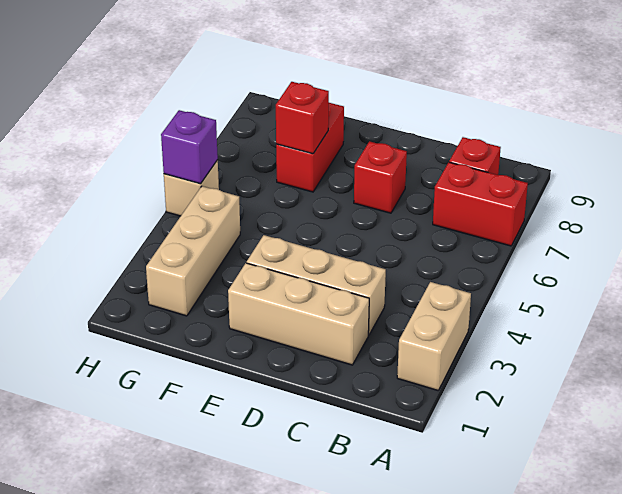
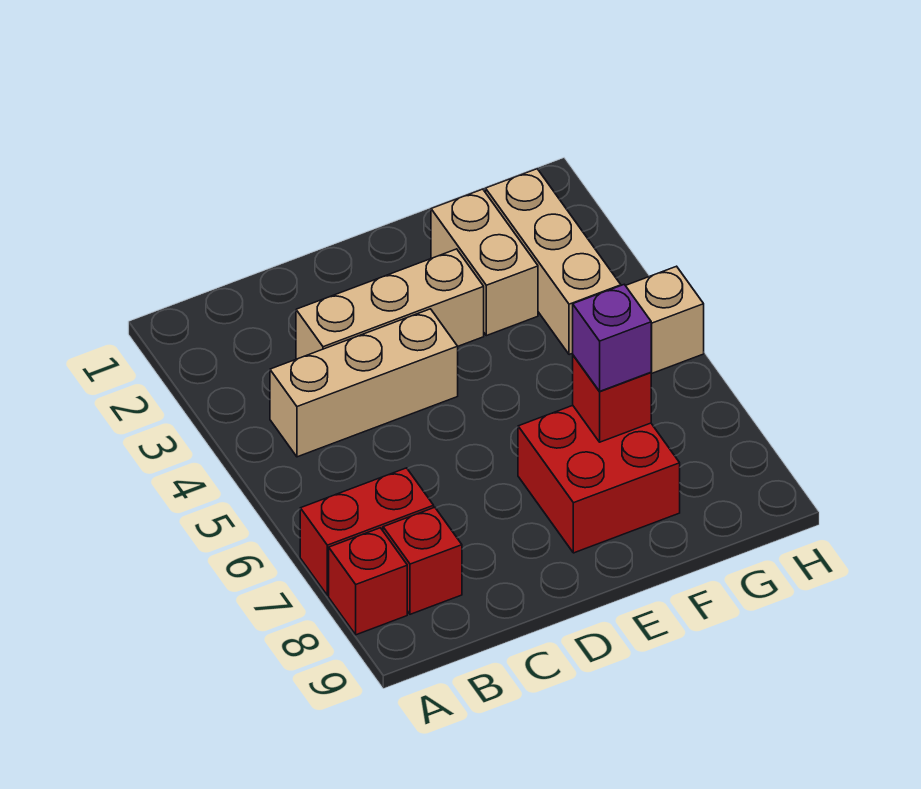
tan 1x2 brick [397,282,471,390] -> tan 1x2 brick moved to [431,189,538,336]
tan 1x3 brick [228,263,369,365] -> tan 1x3 brick moved to [270,309,458,457]
red 1x1 brick [354,141,407,213] -> red 1x1 brick moved to [329,528,407,635]
red 1x2 brick [276,103,344,192] -> red 2x2 brick [518,405,680,553]
purple 1x1 brick [161,110,218,184] -> purple 1x1 brick moved to [573,285,651,391]

